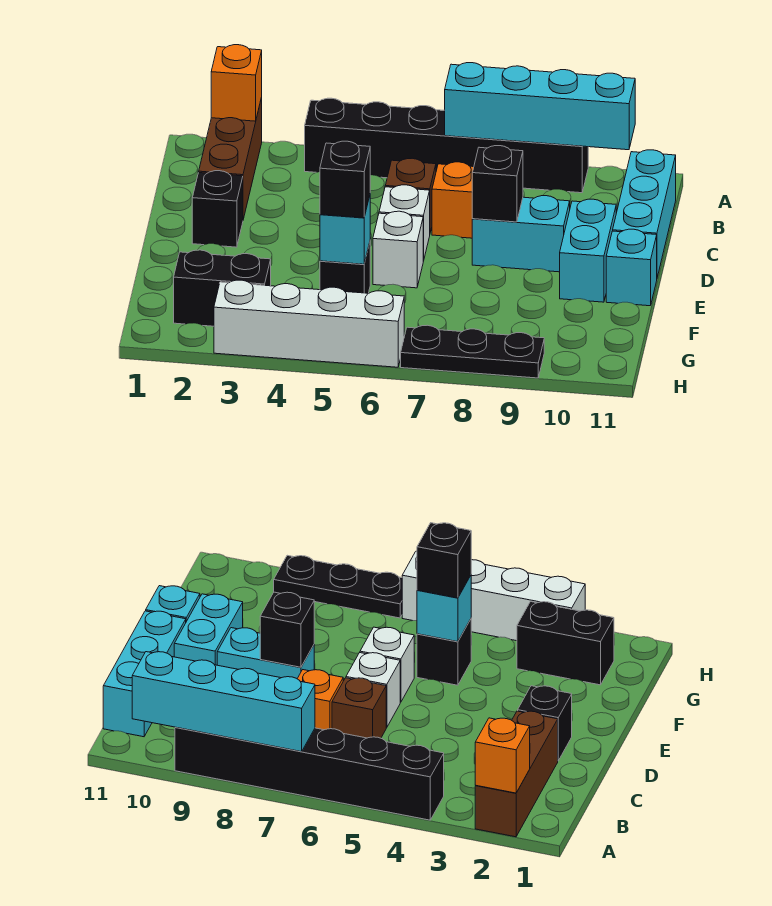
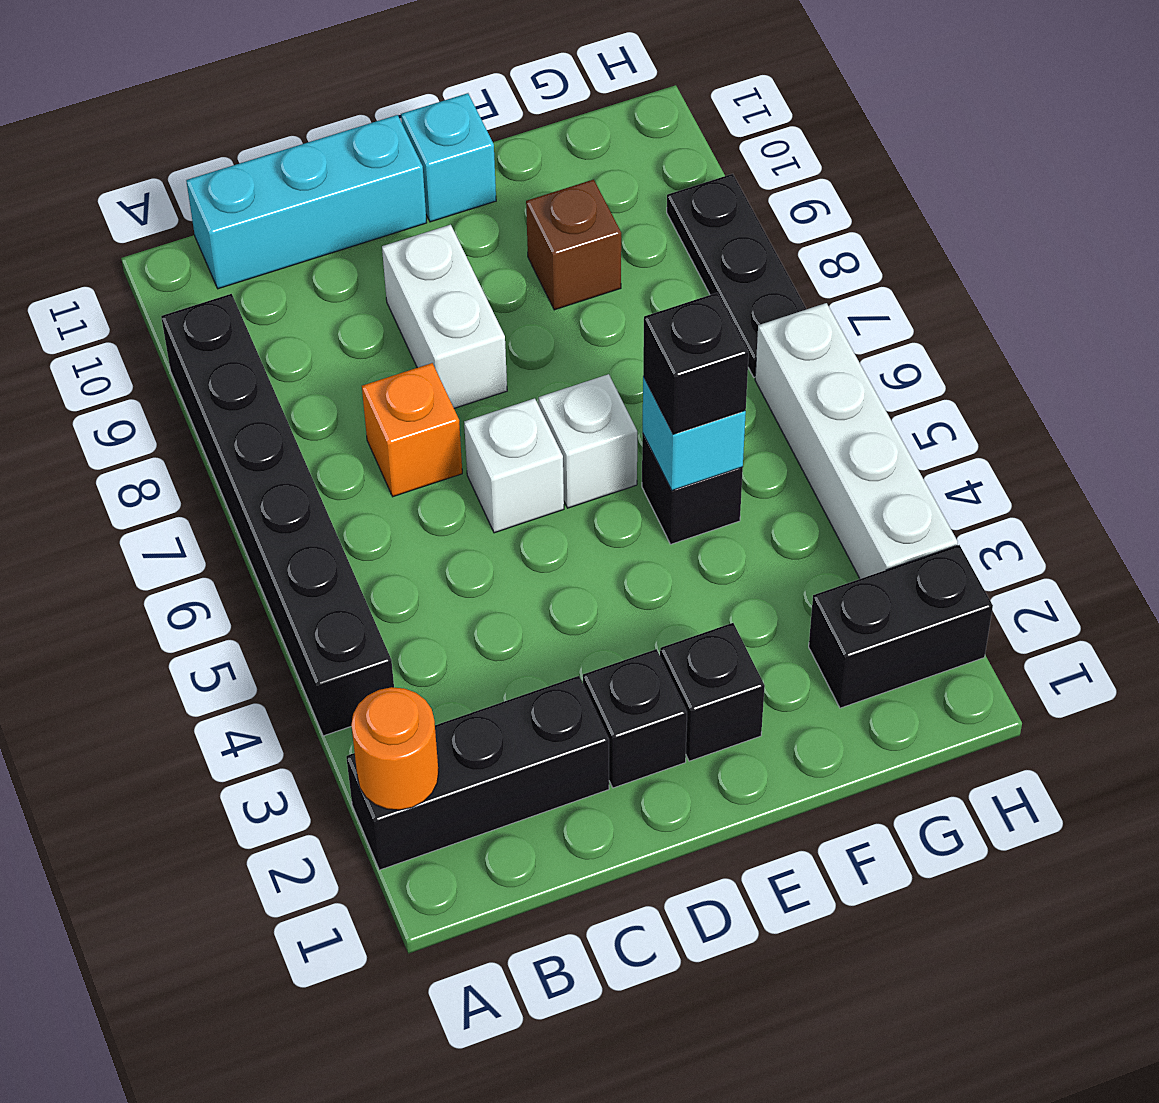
brown 1x3 brick [199,98,262,219] -> black 1x3 brick [346,676,609,870]
orange 1x1 brick [211,45,262,121] -> orange 1x1 round brick [351,687,439,810]
cyan 1x4 brick [445,63,635,150] -> none
brown 1x1 brick [385,158,436,232] -> brown 1x1 brick moved to [526,179,621,310]
cyan 1x2 brick [472,196,570,272] -> white 1x2 brick [382,225,507,408]
black 1x1 brick [472,146,523,222] -> black 1x1 brick moved to [660,623,765,761]
cyan 1x2 brick [560,199,616,302] -> none
black 1x2 brick [174,250,271,326] -> black 1x2 brick turned to [809,545,993,708]

